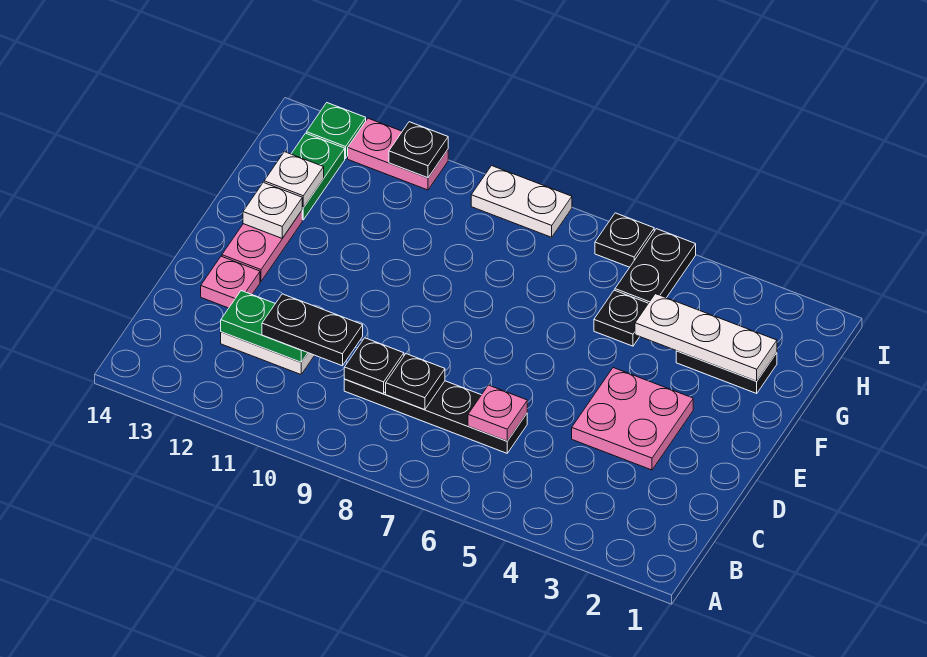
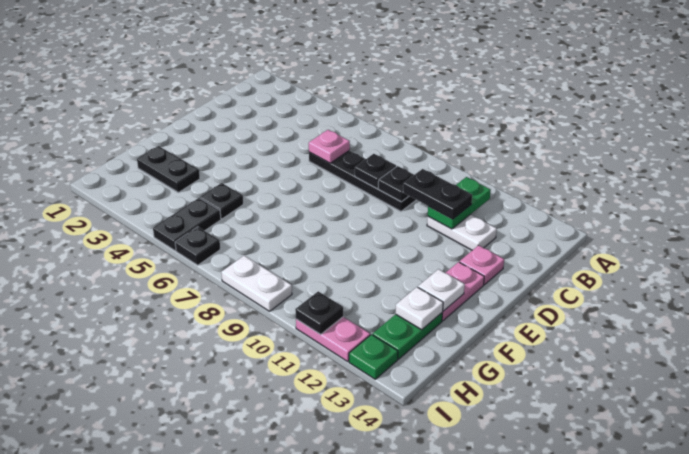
green 1x2 plate [221,291,308,362] -> green 1x2 plate turned to [428,177,491,229]
pink 2x2 plate [572,368,693,470] -> none
white 1x3 plate [635,294,777,381] -> none

